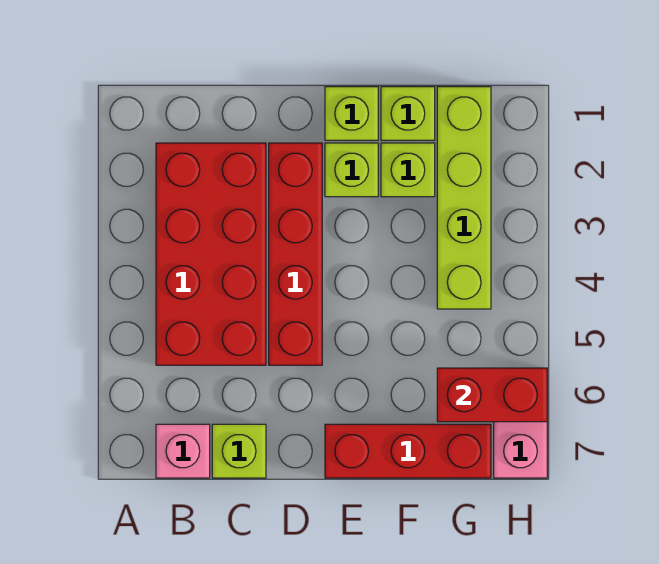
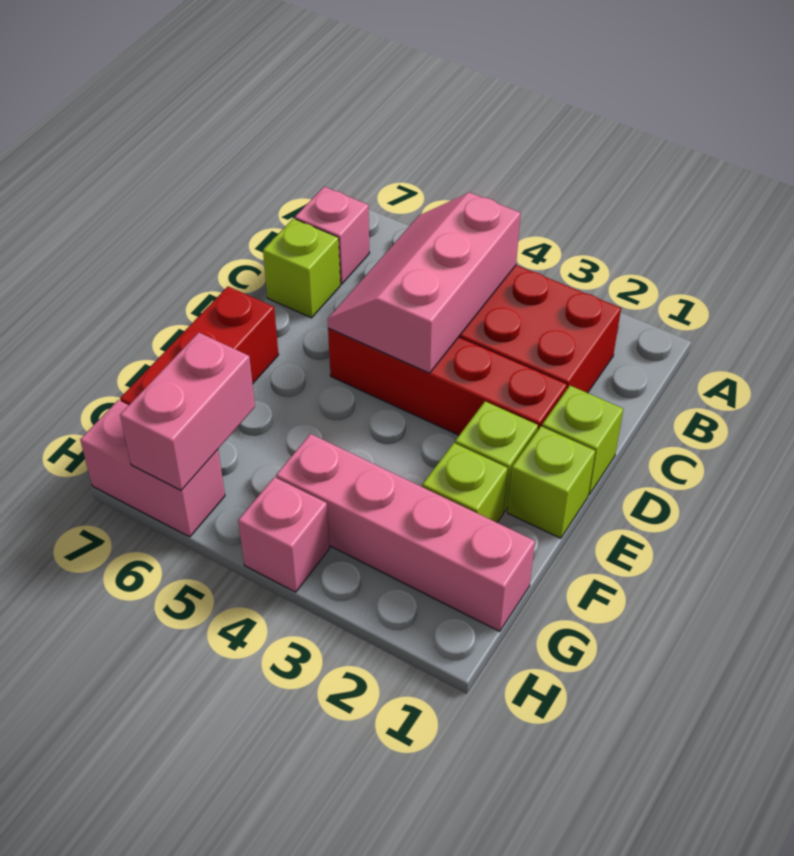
none -> pink 2x3 slope [328,193,521,373]
lime 1x1 brick [381,87,435,140] -> lime 1x1 brick moved to [542,386,623,495]
lime 1x4 brick [437,87,491,309] -> pink 1x4 brick [276,434,535,631]
red 1x2 brick [437,368,547,422] -> pink 1x2 brick [120,332,255,490]
none -> pink 1x1 brick [238,477,330,592]

